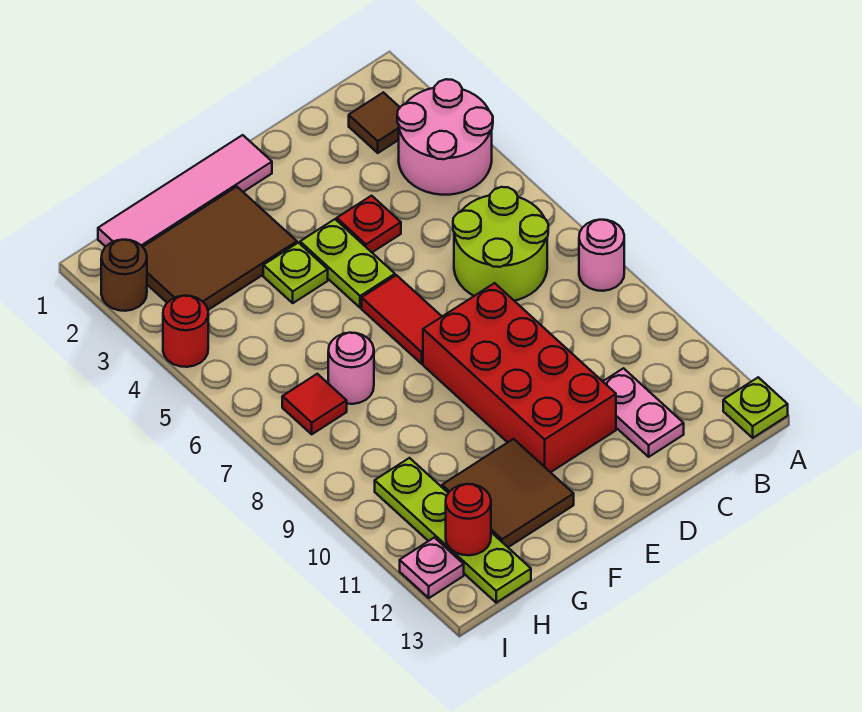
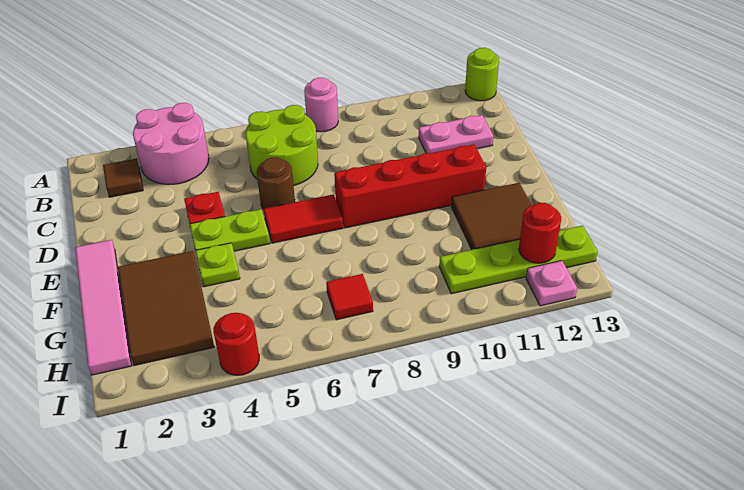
lime 1x1 plate [723,377,788,438] -> lime 1x1 round brick [465,48,499,101]
red 2x4 brick [423,283,616,472] -> red 1x4 brick [334,145,486,228]
pink 1x1 round brick [328,333,374,404] -> none
brown 1x1 round brick [101,240,147,311] -> brown 1x1 round brick moved to [257,157,295,210]

